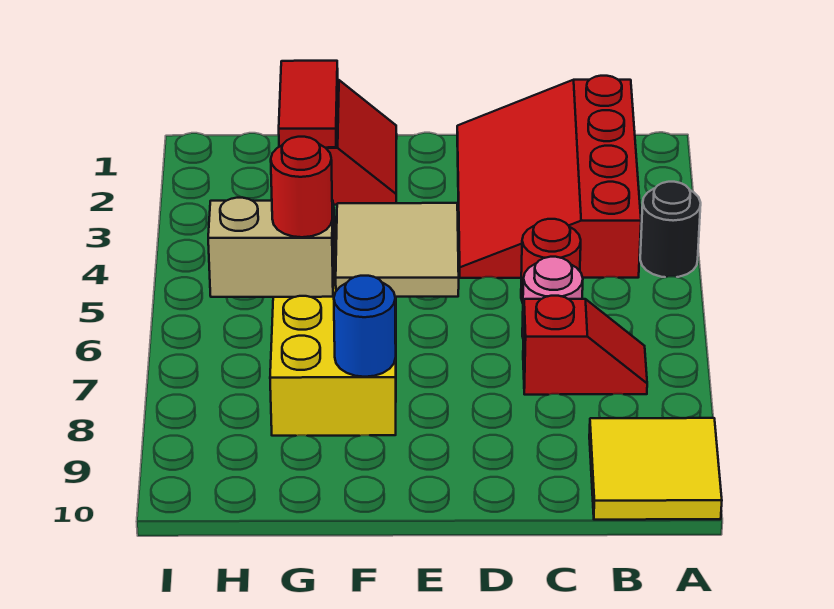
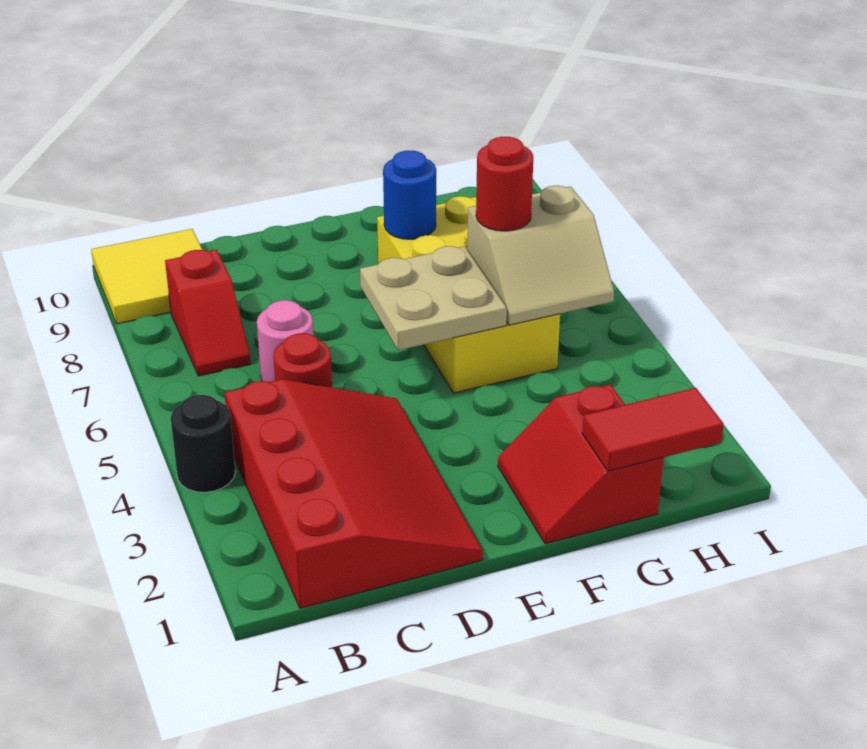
red 1x2 slope [523,296,647,395] -> red 1x2 slope turned to [165,250,251,376]
tan 2x2 tile [336,203,459,297] -> tan 2x2 plate [360,246,507,350]
red 1x2 tile [279,61,338,148] -> red 1x2 tile turned to [582,388,724,471]

